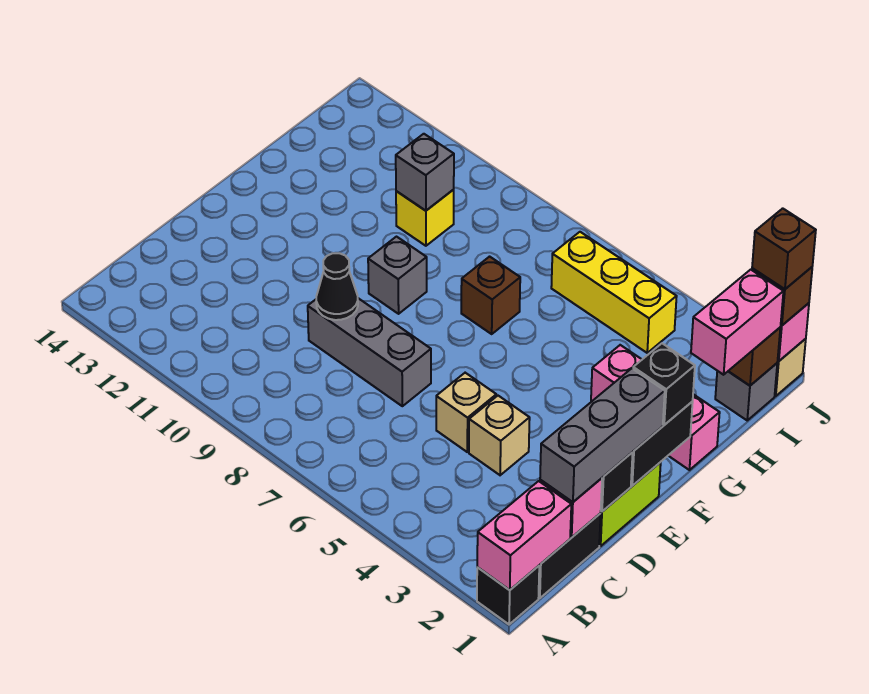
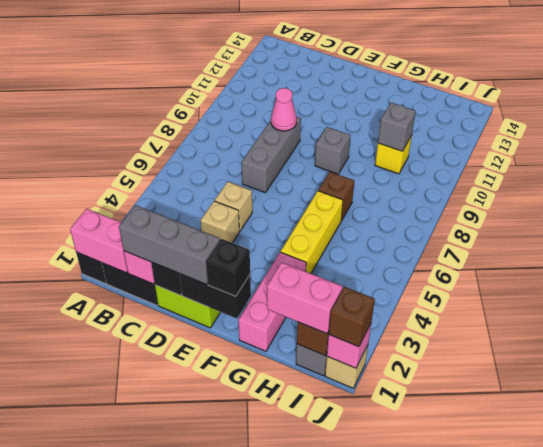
black 1x1 cone [316,253,358,320] -> pink 1x1 cone [271,88,297,131]
yellow 1x3 brick [551,232,677,353] -> yellow 1x3 brick moved to [281,191,343,273]
brown 1x1 brick [752,208,816,289] -> none

